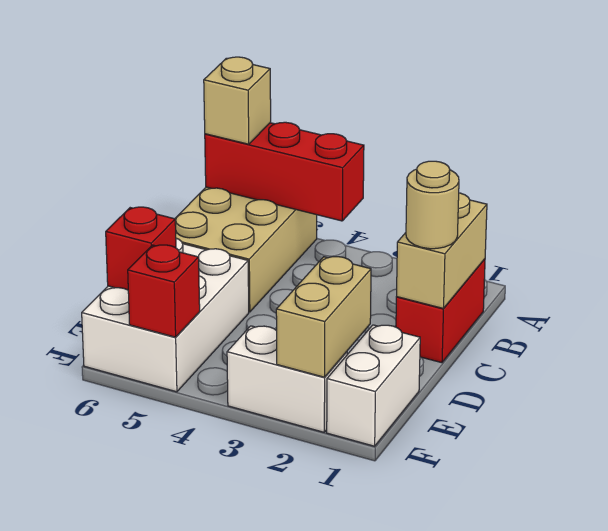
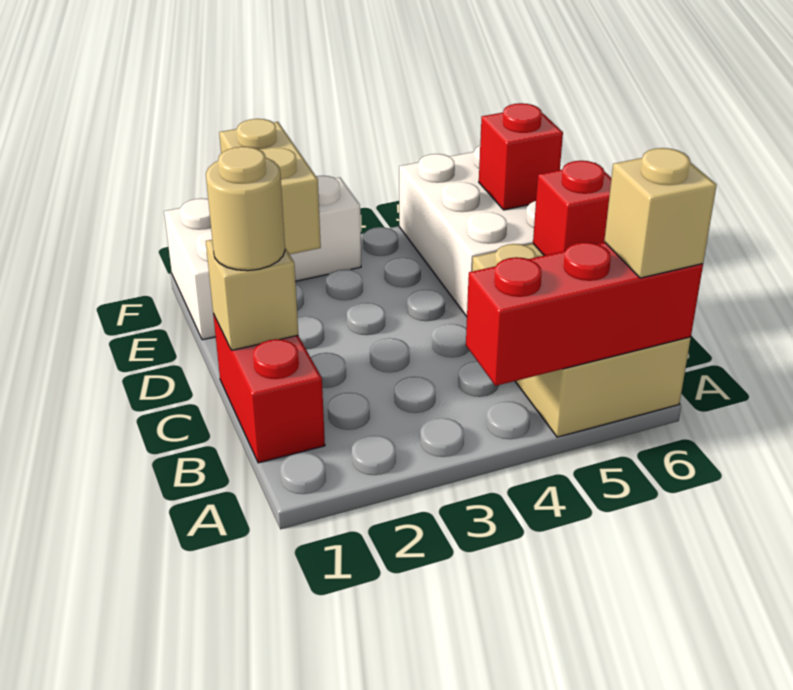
tan 1x2 brick [397,193,487,309] -> tan 1x1 brick [206,240,298,350]
red 1x1 brick [128,245,200,337] -> red 1x1 brick moved to [533,161,611,256]

